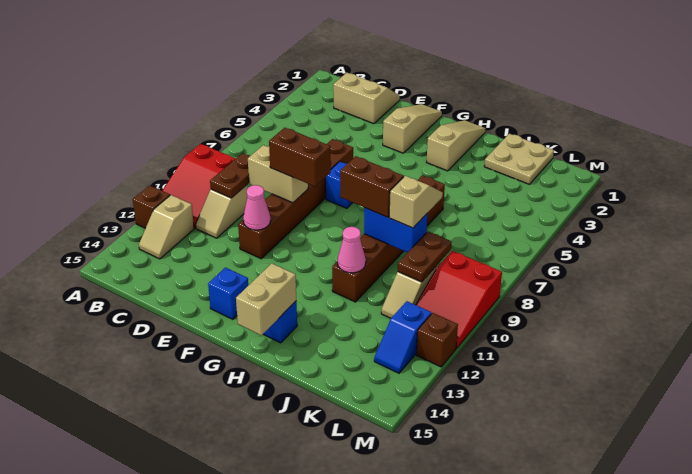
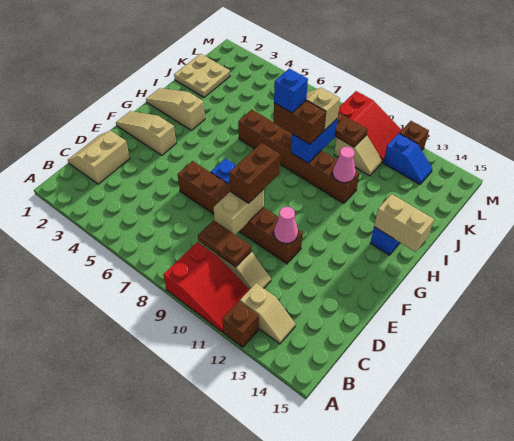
blue 1x1 brick [208,268,248,319] -> blue 1x1 brick moved to [274,69,308,113]
brown 1x2 brick [340,156,404,217] -> brown 1x2 brick turned to [273,100,326,144]

